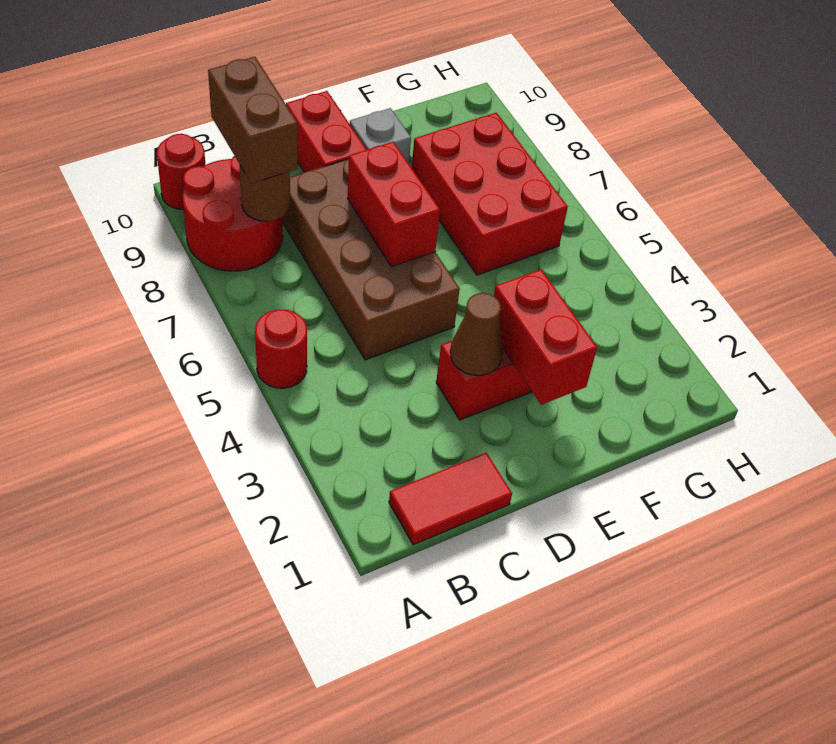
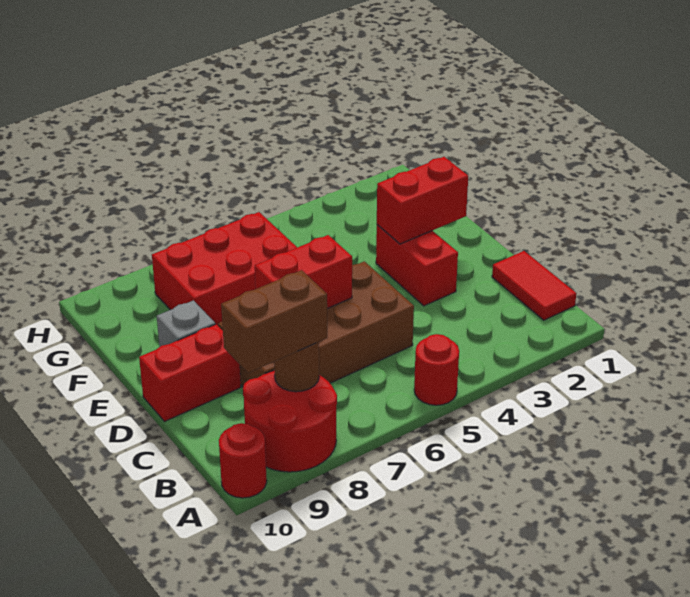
brown 1x1 cone [450,293,503,375] -> none

